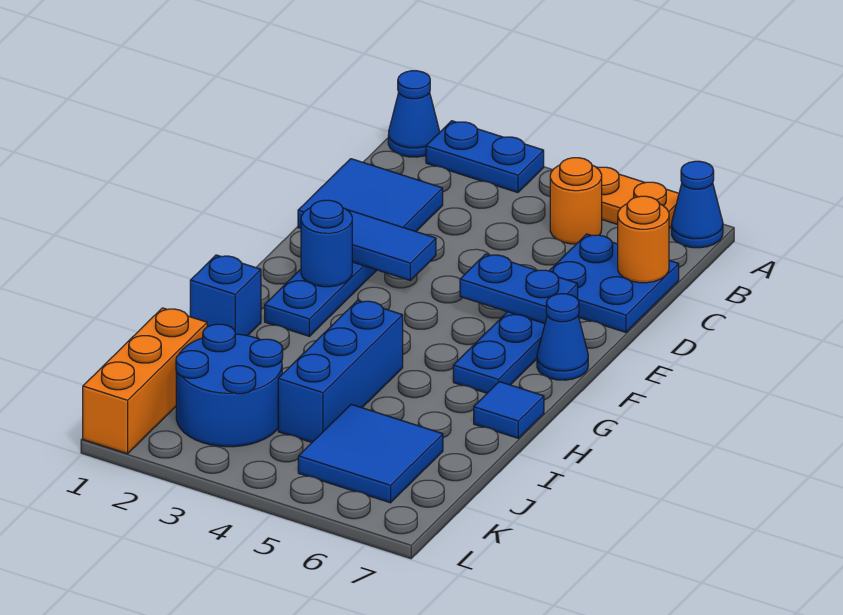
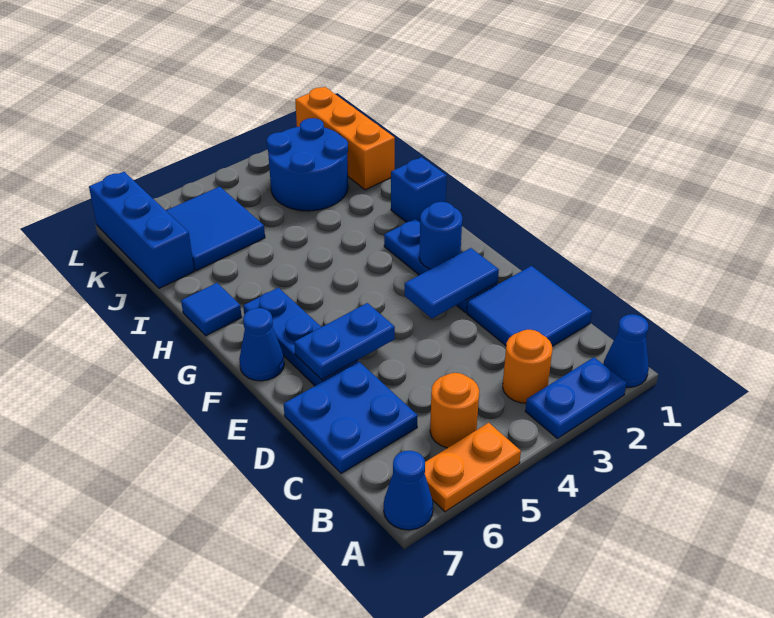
orange 1x1 round brick [618,196,669,283] -> orange 1x1 round brick moved to [503,330,552,403]
blue 1x3 brick [278,300,403,442] -> blue 1x3 brick moved to [89,172,194,288]

